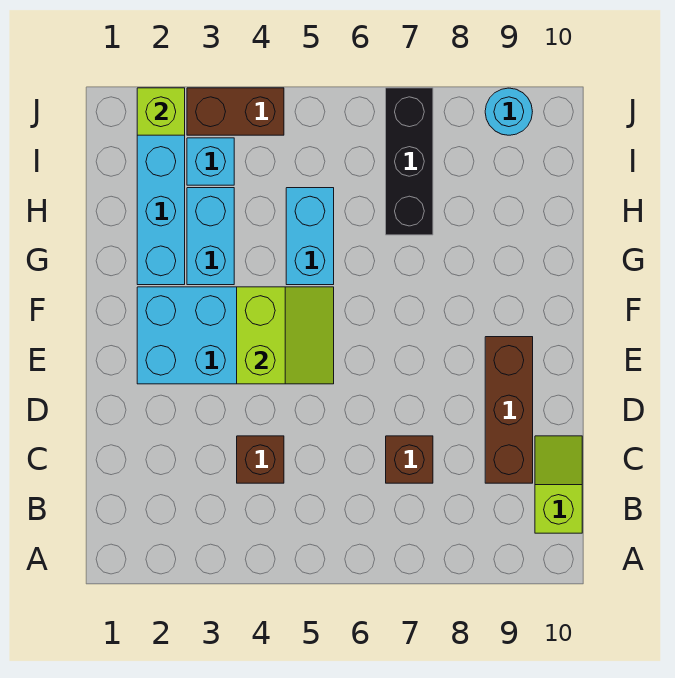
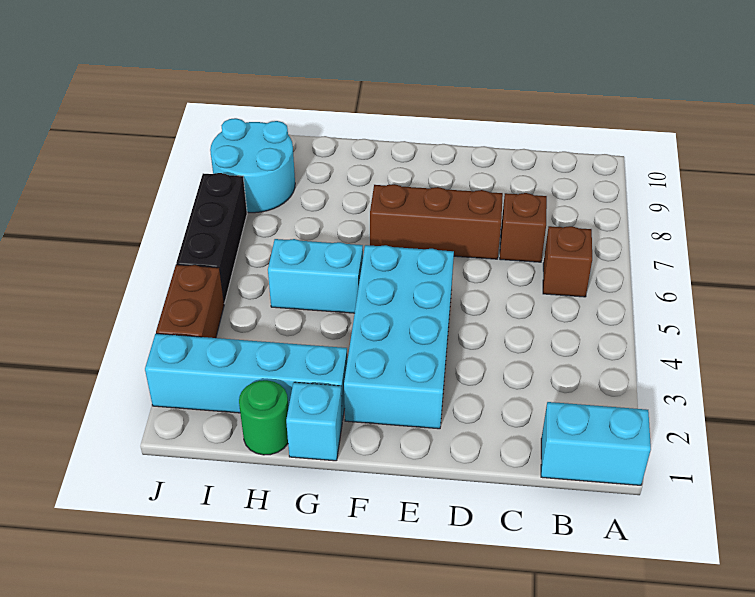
lime 1x2 slope [535,436,582,533] -> none
brown 1x1 brick [237,436,284,483] -> brown 1x1 brick moved to [543,226,592,297]
brown 1x3 brick [485,337,533,483] -> brown 1x3 brick moved to [370,184,503,259]
lime 2x2 slope [237,287,334,384] -> none
cyan 1x2 brick [187,188,234,285] -> cyan 1x2 brick moved to [541,402,651,485]
none -> green 1x1 round brick [239,380,288,455]
black 1x3 brick [386,88,433,235] -> black 1x3 brick turned to [176,173,247,303]
cyan 1x1 brick [187,138,234,185] -> cyan 1x1 brick moved to [286,382,342,461]
lime 1x1 brick [137,88,185,135] -> none
cyan 1x1 round brick [485,88,532,135] -> cyan 2x2 round brick [210,118,295,213]

